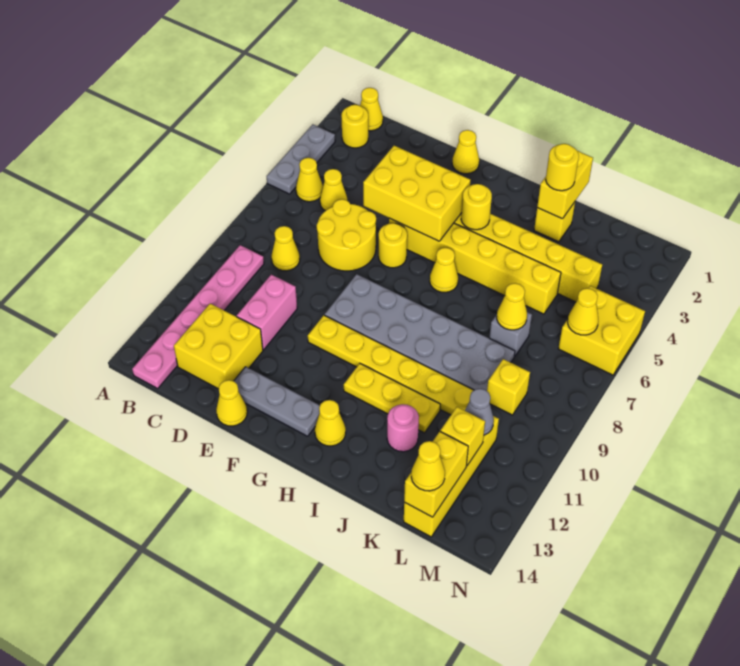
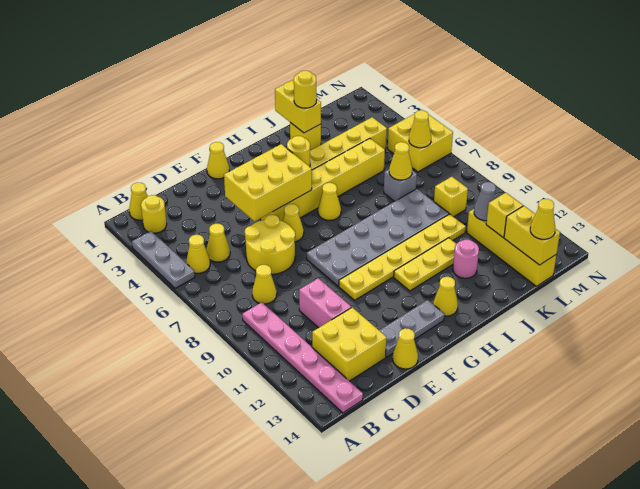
yellow 1x1 round brick [379,223,407,268] -> yellow 1x1 cone [283,204,304,242]

